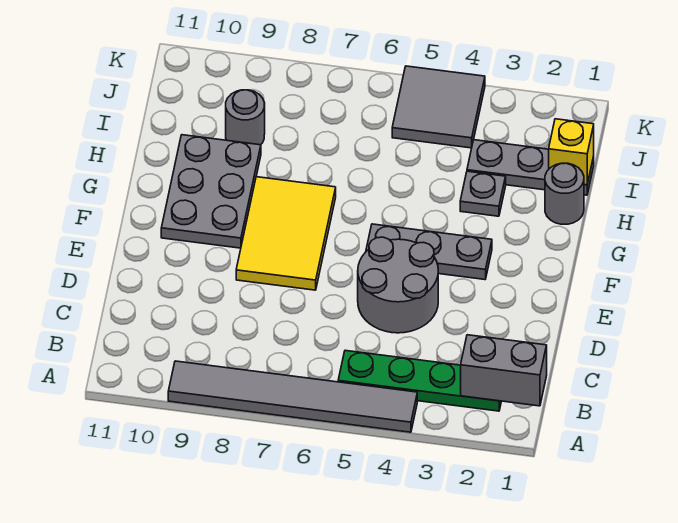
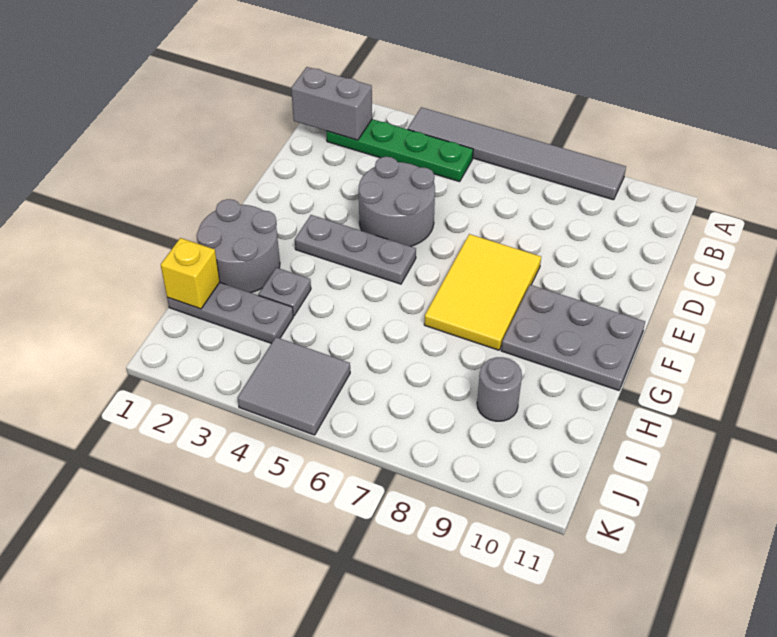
grey 2x3 plate [161,135,261,248] -> grey 2x3 plate turned to [501,285,645,390]
grey 1x1 round brick [545,163,584,224] -> grey 2x2 round brick [197,199,280,293]

